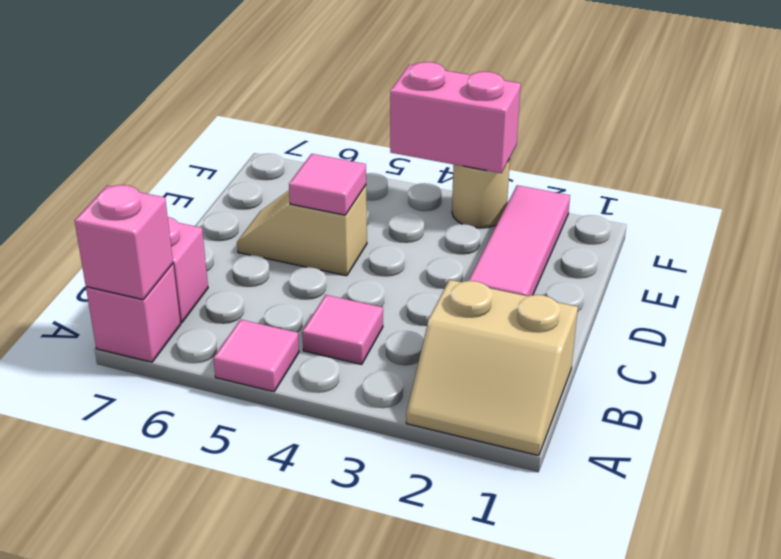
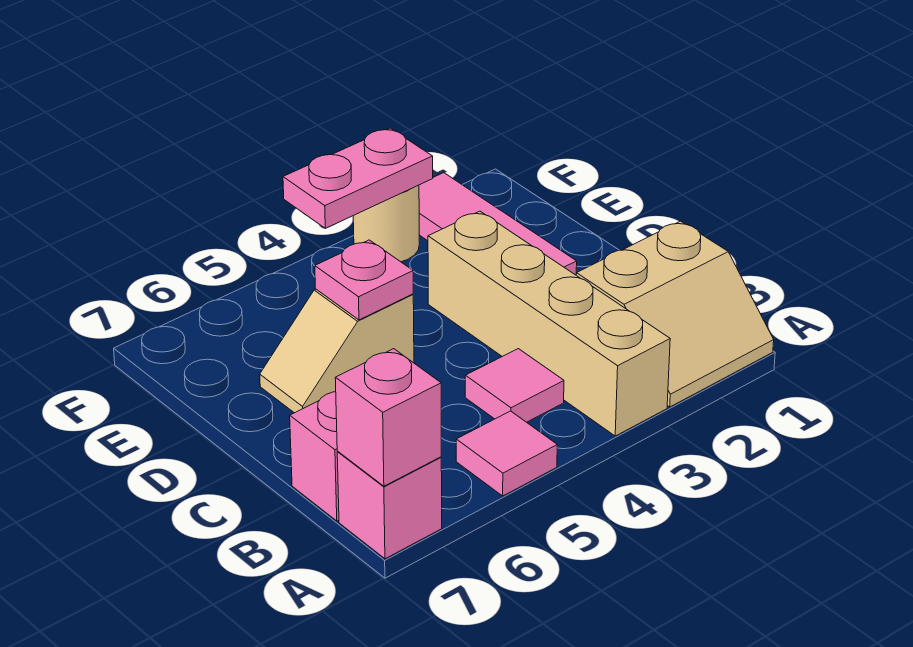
none -> tan 1x4 brick [428,211,670,436]
pink 1x1 tile [289,154,366,215] -> pink 1x1 plate [315,240,413,320]
pink 1x2 brick [390,62,521,173] -> pink 1x2 plate [283,128,433,228]

